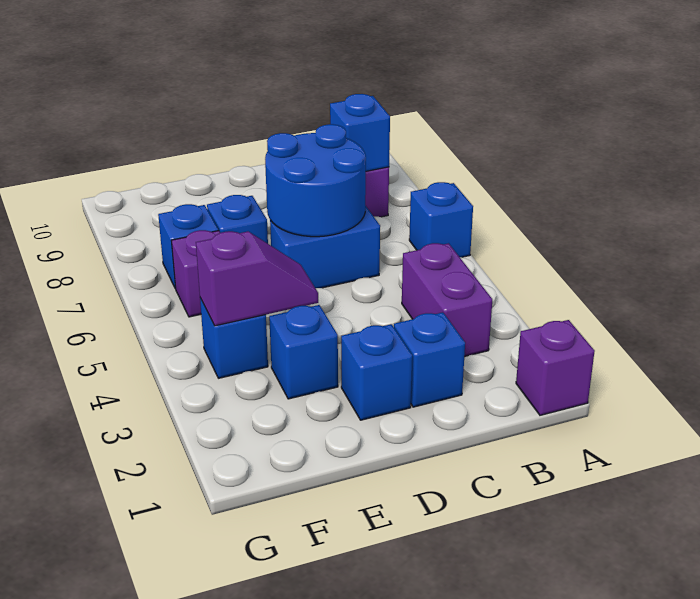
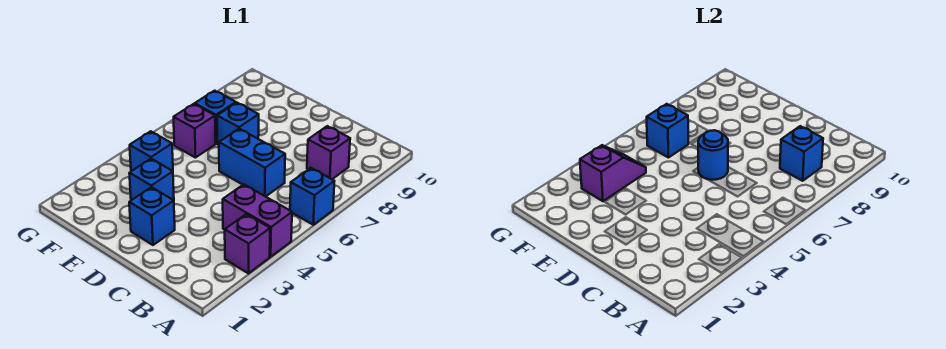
purple 1x1 brick [516,320,595,415] -> purple 1x1 brick moved to [225,214,270,273]
purple 1x2 brick [402,243,492,357] -> purple 1x2 brick turned to [223,184,292,257]
blue 1x1 brick [394,312,465,407] -> blue 1x1 brick moved to [647,104,688,158]
blue 2x2 round brick [265,124,366,237] -> blue 1x1 round brick [698,130,728,180]
purple 1x2 slope [196,231,318,326] -> purple 1x2 slope turned to [580,145,646,201]

